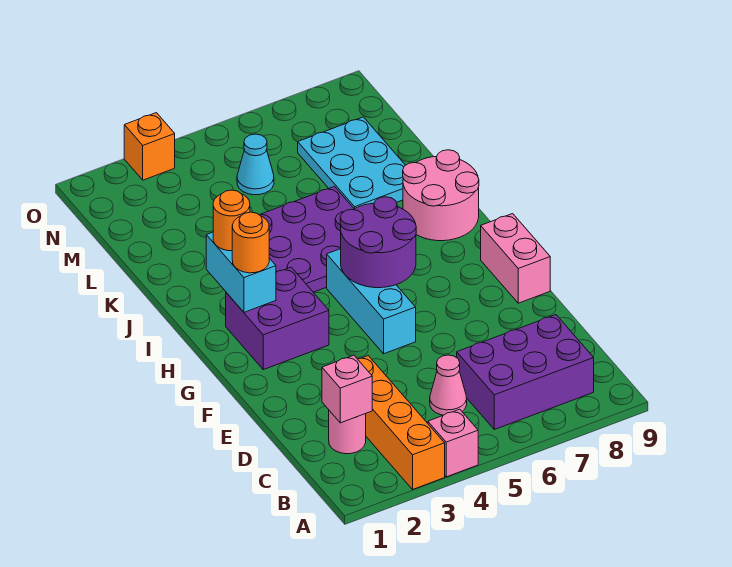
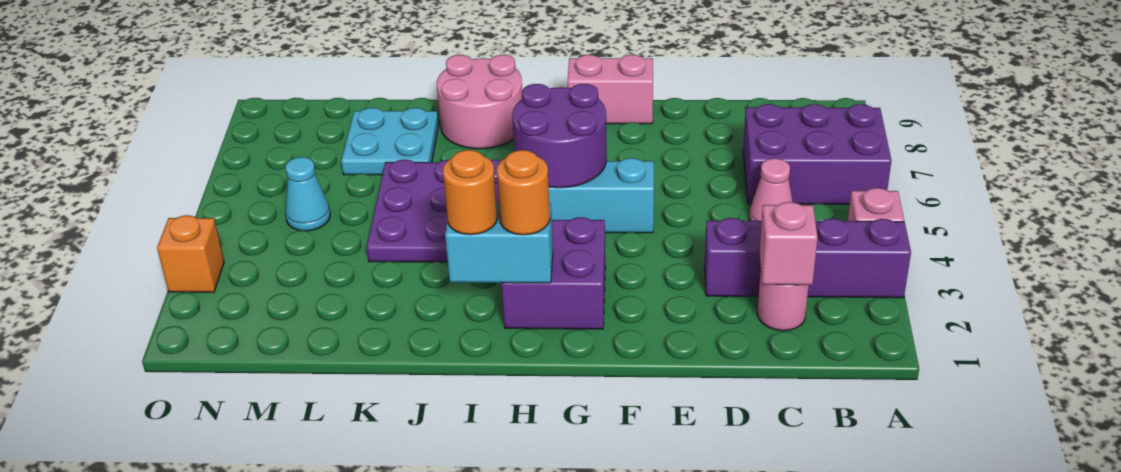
orange 1x4 brick [358,356,445,489] -> purple 1x4 brick [704,218,911,298]
purple 2x3 brick [457,315,594,429] -> purple 2x3 brick turned to [743,104,891,204]
cyan 2x3 plate [298,117,405,209] -> cyan 2x2 plate [341,108,439,175]

